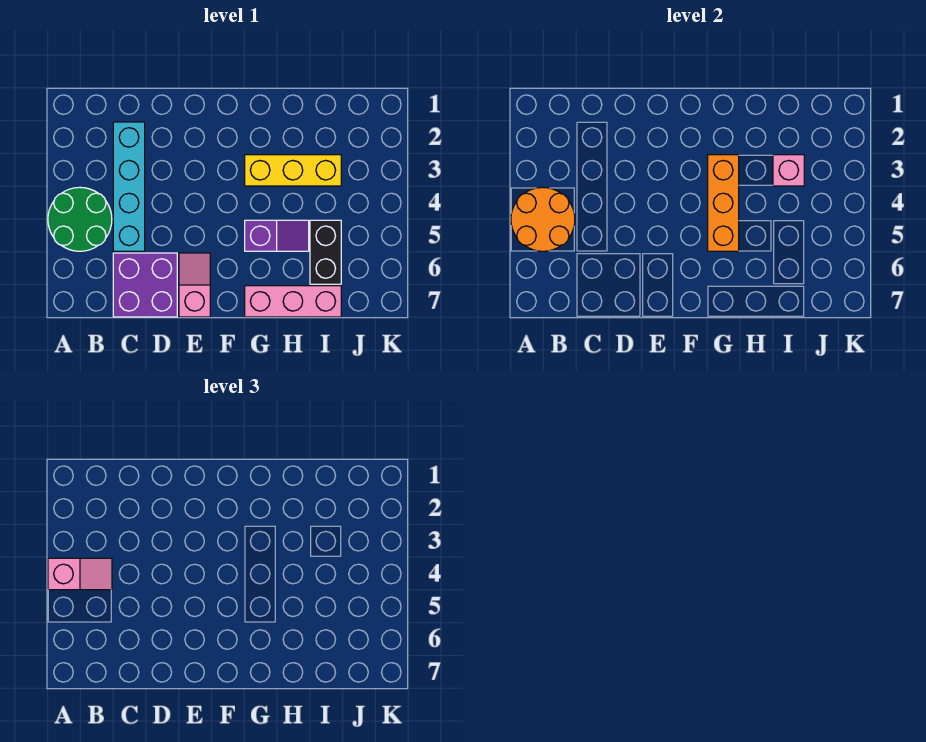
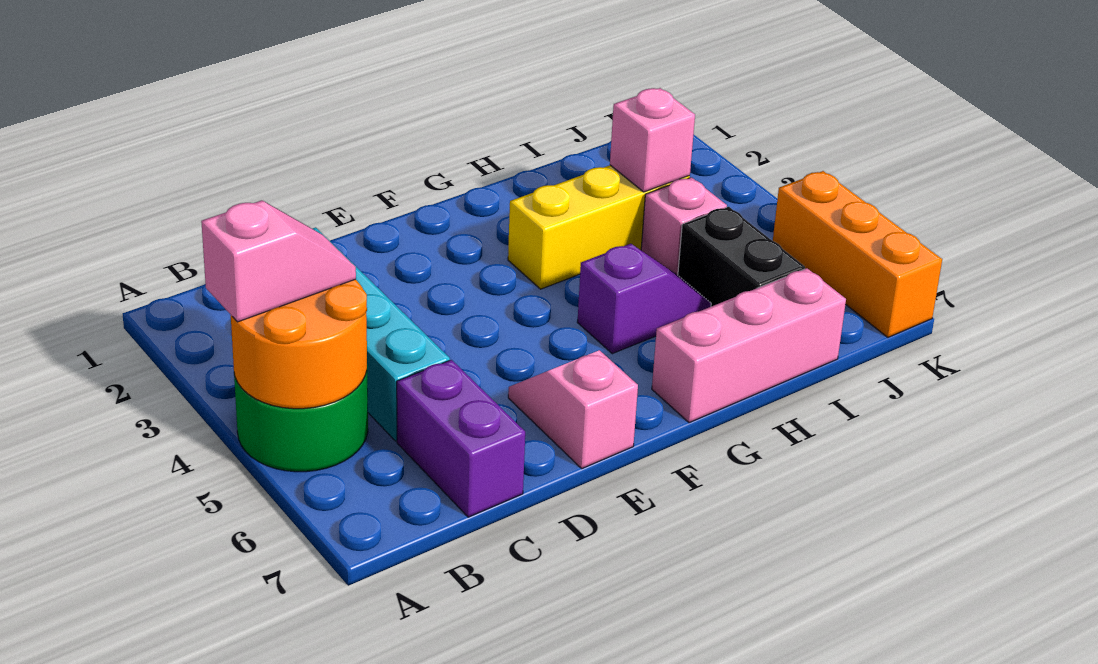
purple 2x2 brick [113,253,177,317] -> purple 1x2 brick [397,360,525,517]
orange 1x3 brick [708,155,739,251] -> orange 1x3 brick moved to [773,171,942,337]
none -> pink 1x1 brick [641,177,727,275]

